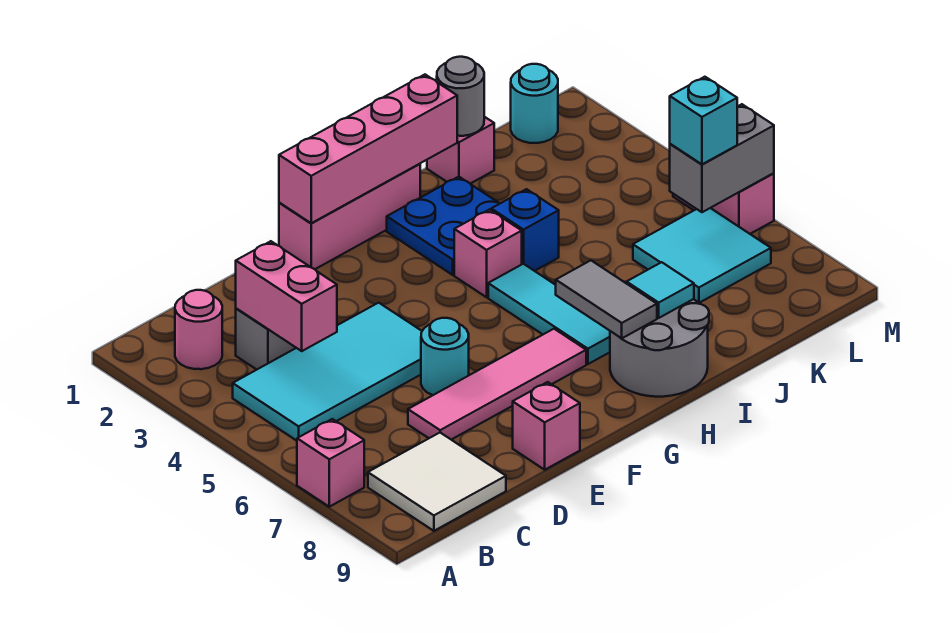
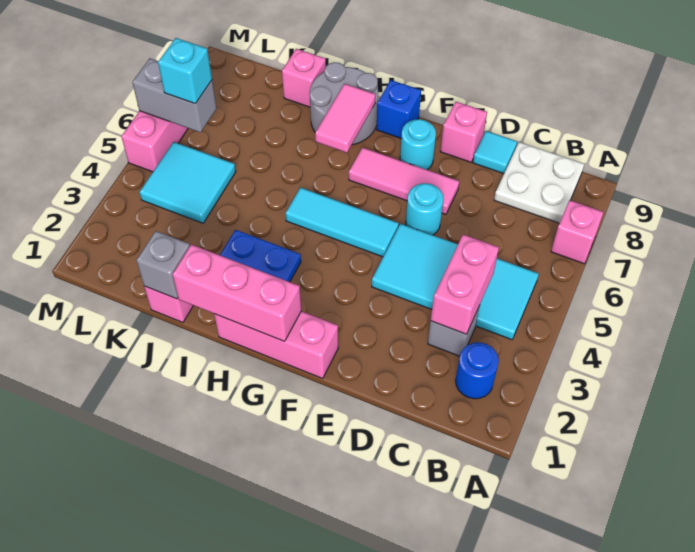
pink 1x1 round brick [175,290,222,369] -> blue 1x1 round brick [456,342,499,399]
white 2x2 tile [368,433,506,531] -> white 2x2 plate [494,142,584,223]
pink 1x4 tile [408,329,586,440] -> pink 1x3 tile [349,148,459,215]
pink 1x4 brick [279,75,457,223] -> pink 1x3 brick [172,245,301,341]
pink 1x1 brick [454,210,522,297] -> pink 1x1 brick moved to [282,49,326,107]
cyan 1x3 tile [488,264,610,364] -> cyan 1x3 tile turned to [285,188,399,257]
grey 1x2 tile [556,260,657,338] -> pink 1x2 tile [315,84,375,153]
blue 1x1 brick [491,189,559,271] -> blue 1x1 brick moved to [377,80,421,138]
cyan 1x1 tile [627,262,694,318] -> cyan 1x1 tile moved to [473,131,517,174]
grey 1x1 round brick [437,57,484,136] -> grey 1x1 brick [136,231,190,299]
cyan 2x2 tile [633,208,771,303] -> cyan 2x2 tile moved to [139,142,236,223]
cyan 1x1 round brick [511,64,558,143] -> cyan 1x1 round brick moved to [400,119,436,170]

